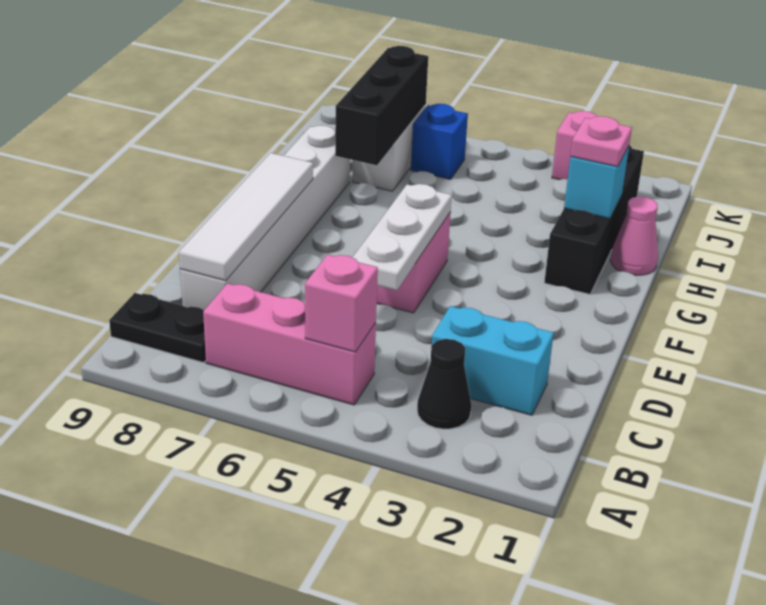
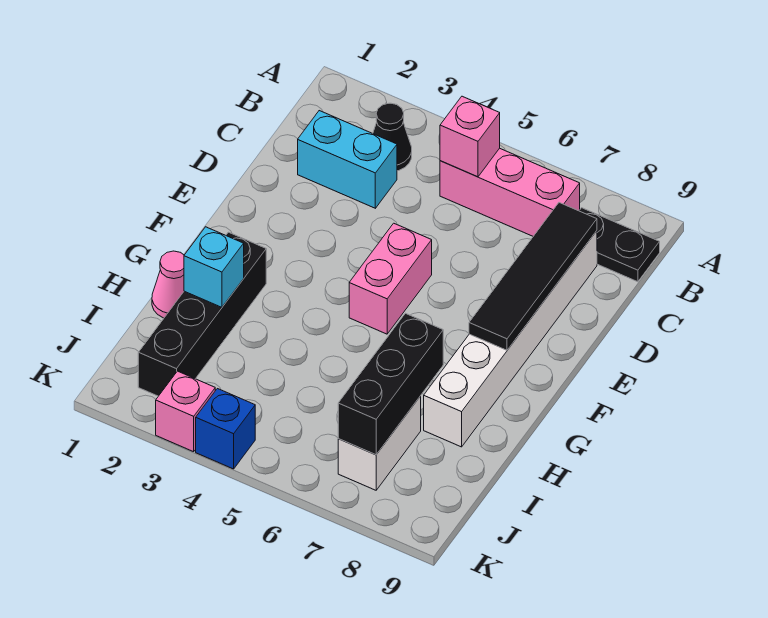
white 1x4 tile [179,153,313,281] -> black 1x4 tile [469,203,597,350]
white 1x3 plate [353,184,452,290] -> none
pink 1x1 plate [571,116,632,167] -> none
blue 1x1 brick [411,104,468,179] -> blue 1x1 brick moved to [196,389,255,469]

